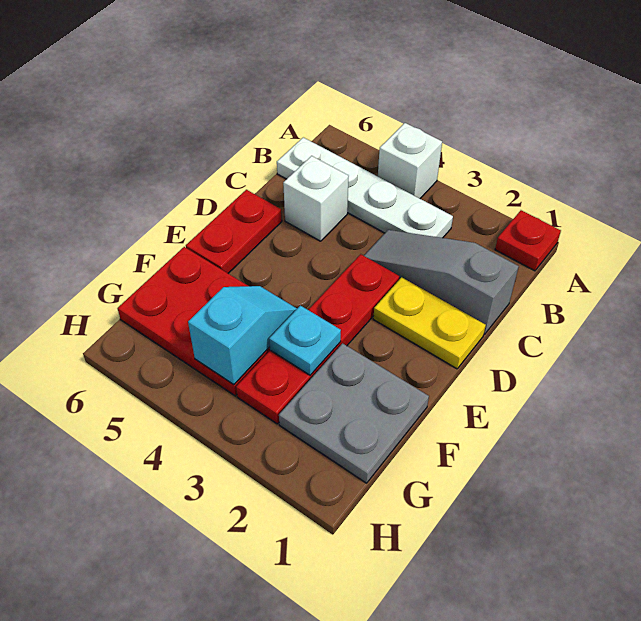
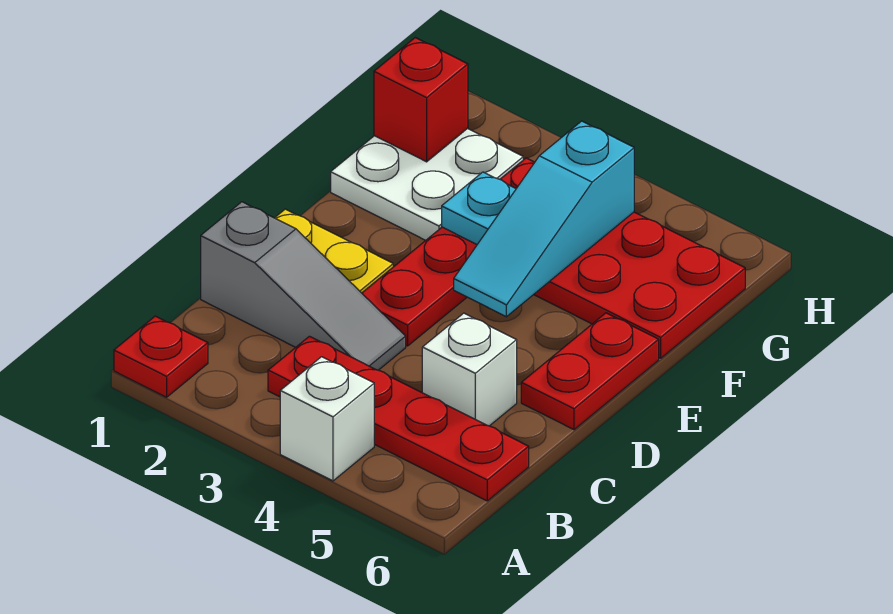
white 1x4 plate [277,137,453,238] -> red 1x4 plate [268,336,529,501]
grey 2x2 plate [279,343,429,483] -> white 2x2 plate [331,128,523,240]
cyan 1x2 slope [188,286,297,385] -> cyan 1x3 slope [454,121,634,317]
none -> red 1x1 brick [374,38,468,162]

